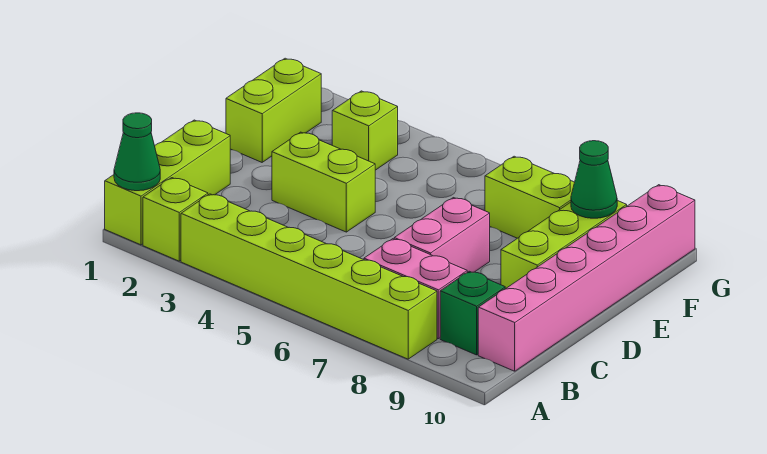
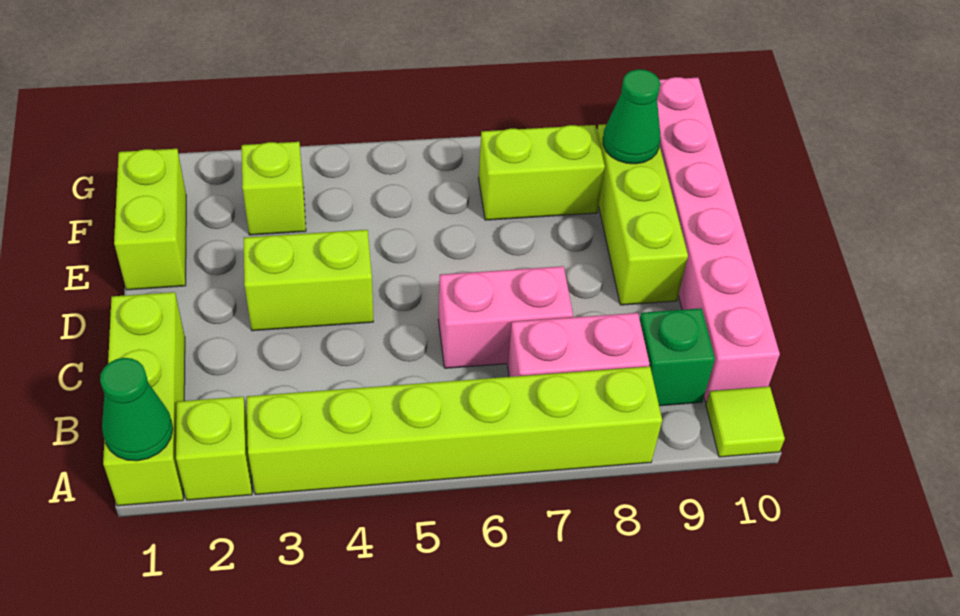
none -> lime 1x1 tile [706,386,785,457]
pink 1x2 brick [394,198,490,272] -> pink 1x2 brick turned to [438,266,573,368]

